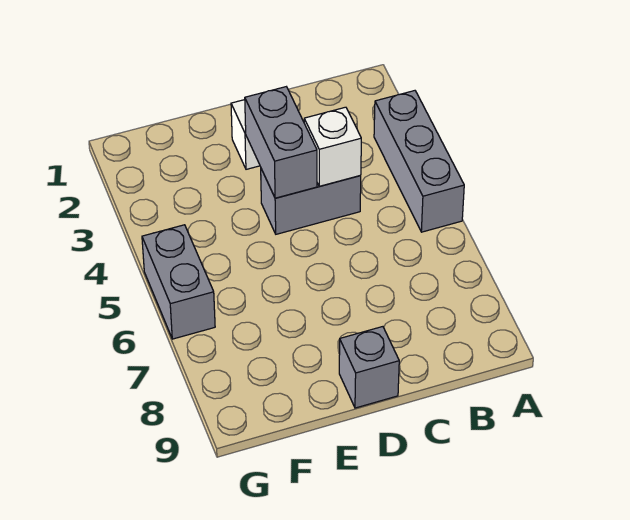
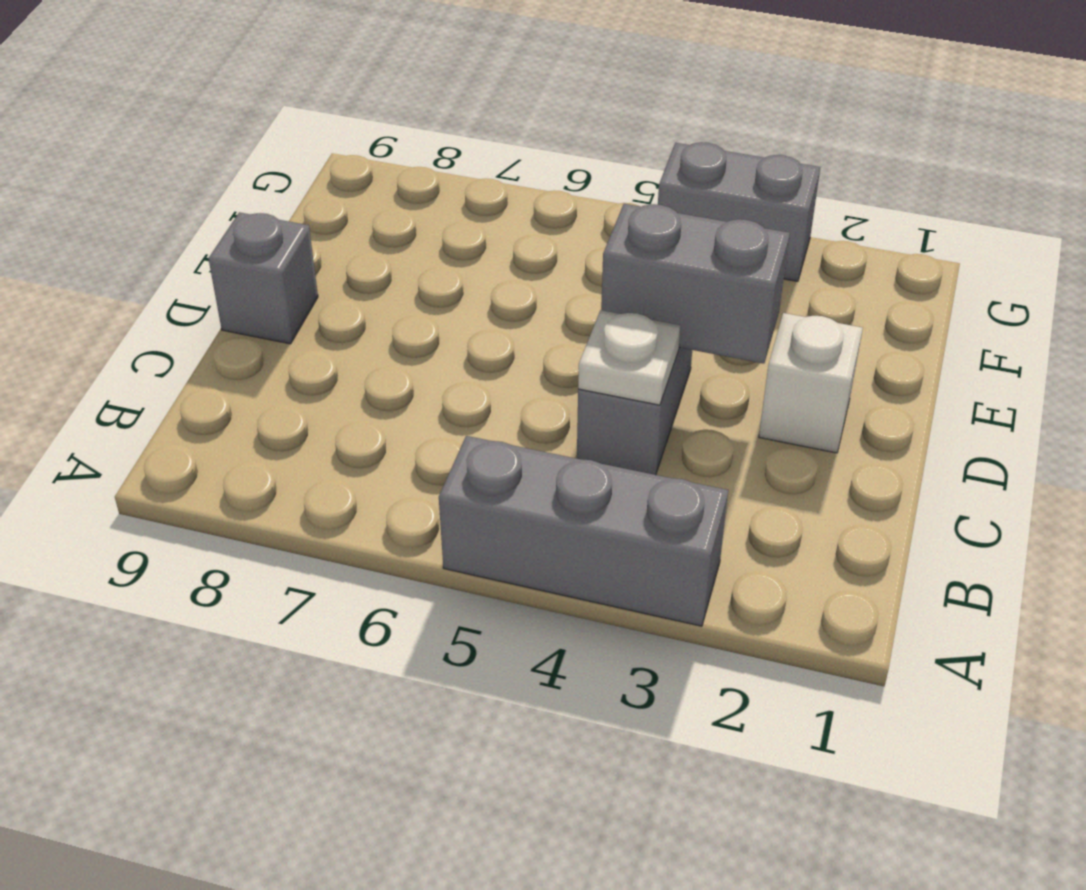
white 1x1 brick [304,107,361,186] -> white 1x1 plate [578,310,681,405]
grey 1x2 brick [142,225,215,339] -> grey 1x2 brick moved to [658,142,820,281]

